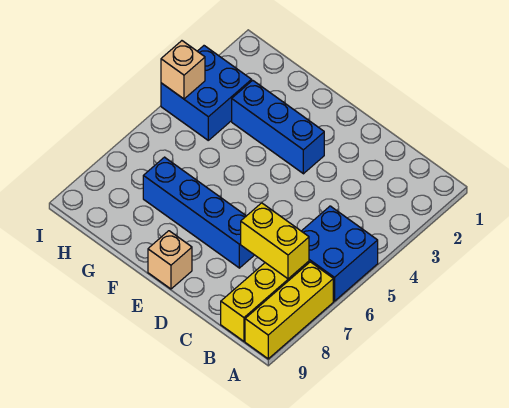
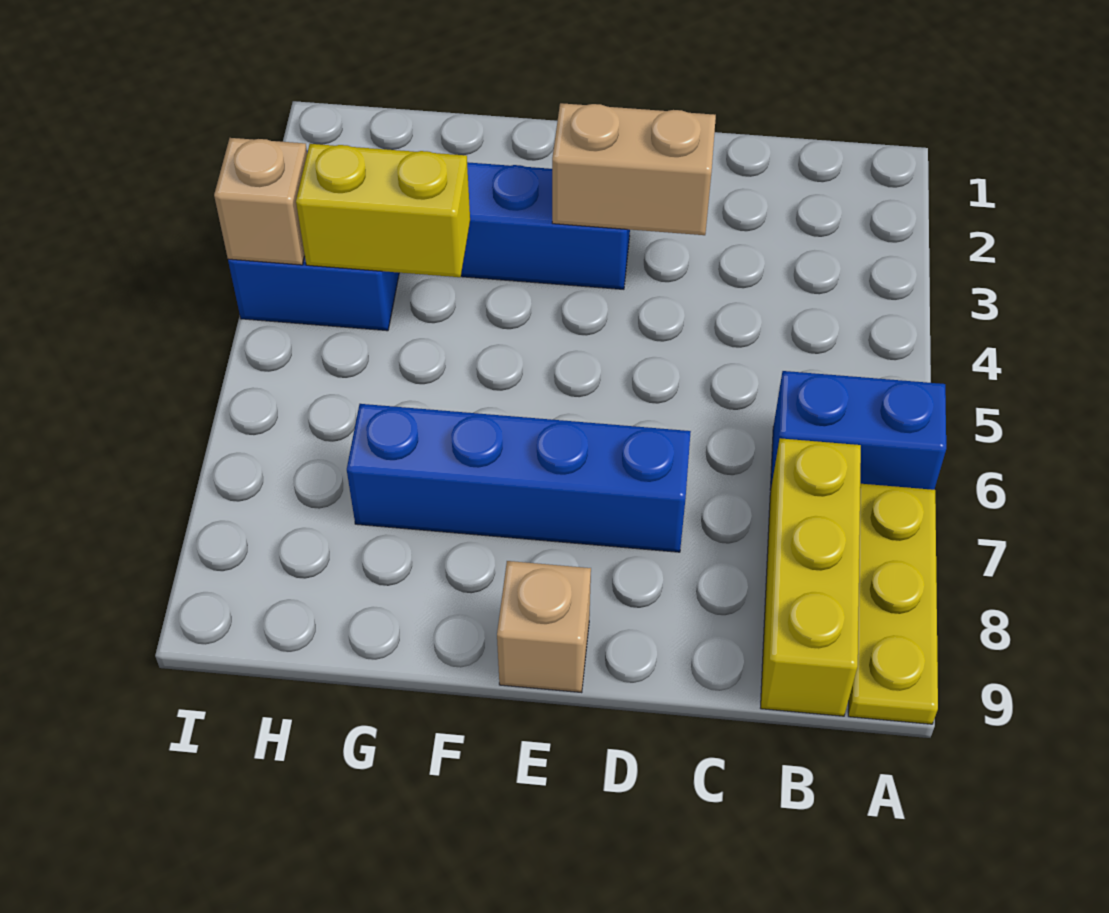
blue 2x2 brick [302,206,378,301] -> blue 1x2 brick [770,371,946,490]
yellow 1x3 brick [245,262,333,359] -> yellow 1x3 plate [848,484,938,724]
yellow 1x2 brick [241,203,309,279] -> yellow 1x2 brick moved to [296,144,470,277]
none -> tan 1x2 brick [552,103,716,235]

